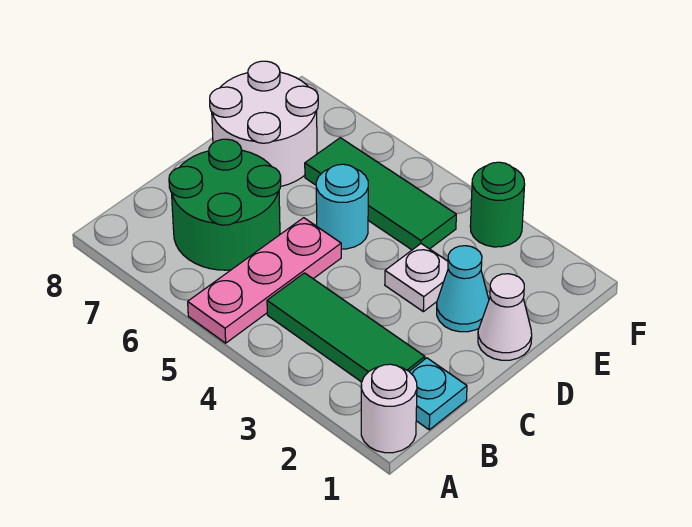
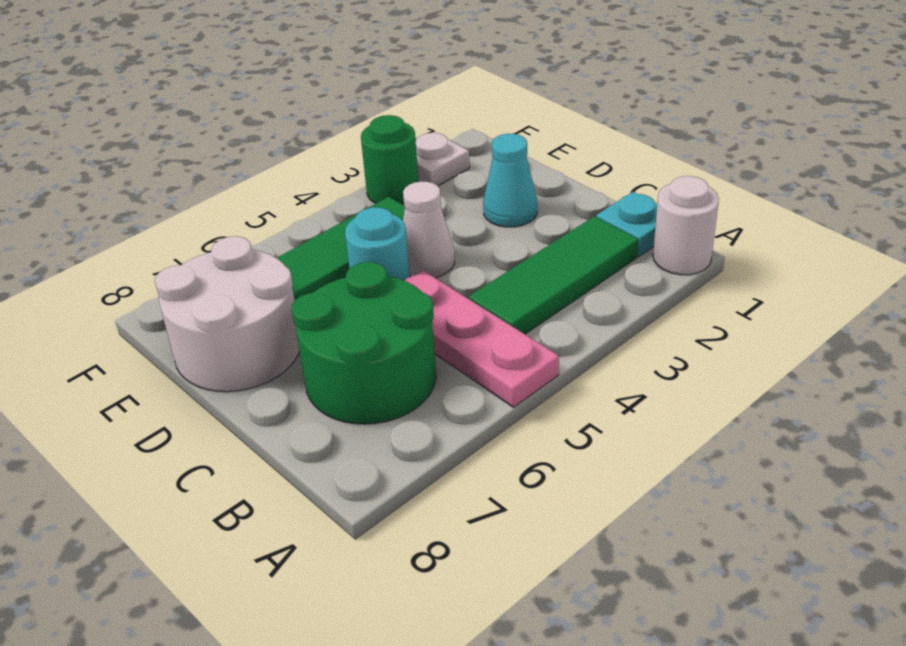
white 1x1 cone [478,274,532,360] -> white 1x1 cone moved to [403,181,455,278]
white 1x1 plate [385,244,448,312] -> white 1x1 plate moved to [416,132,470,186]

